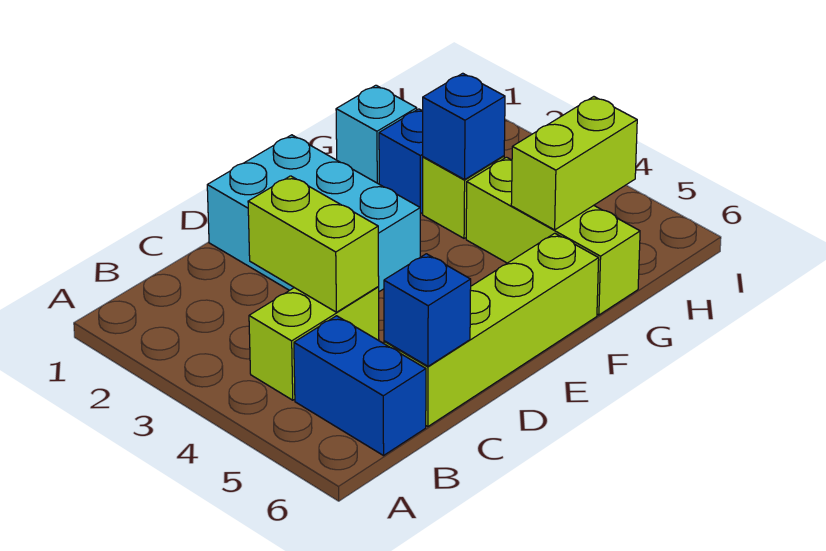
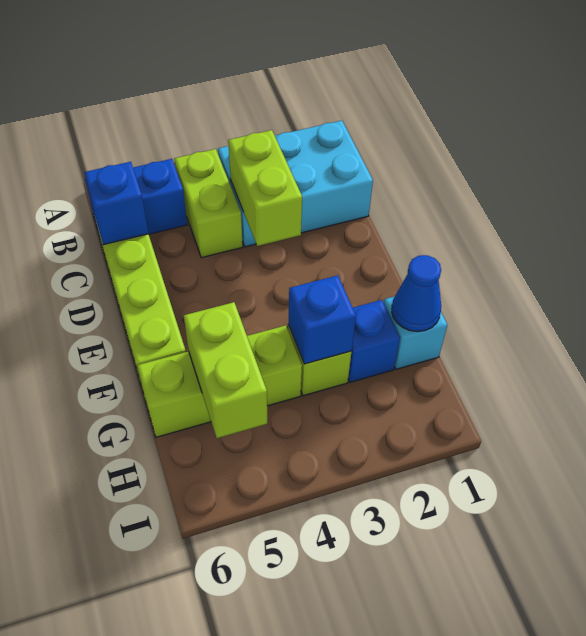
lime 1x2 brick [248,176,379,312] -> lime 1x2 brick turned to [228,130,302,246]
cyan 2x3 brick [207,135,420,292] -> cyan 2x3 brick moved to [218,121,373,247]
none -> blue 1x1 cone [392,255,441,332]

